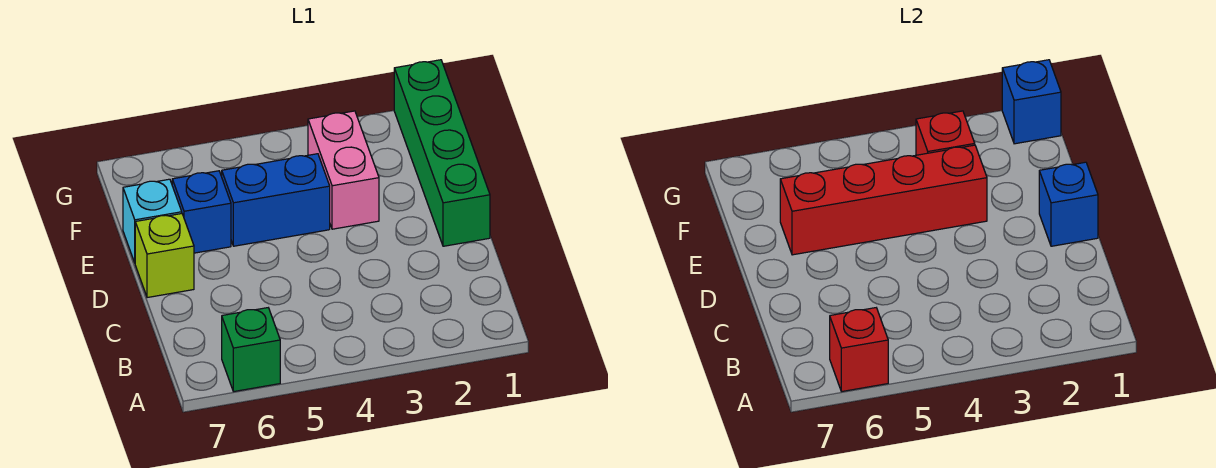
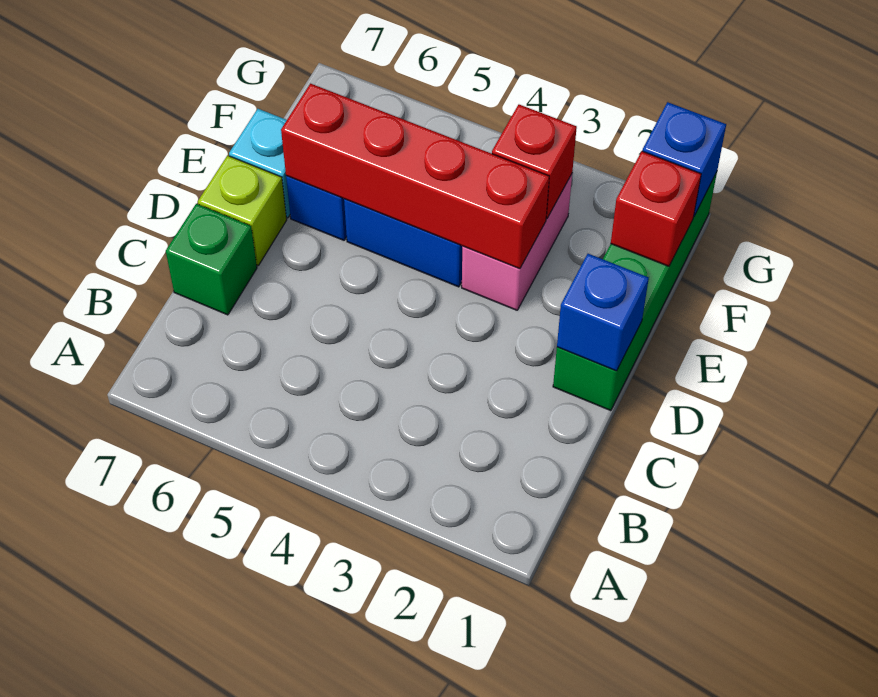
green 1x1 brick [222,308,280,392] -> green 1x1 brick moved to [166,204,257,315]
red 1x1 brick [830,308,888,392] -> red 1x1 brick moved to [611,151,701,266]

